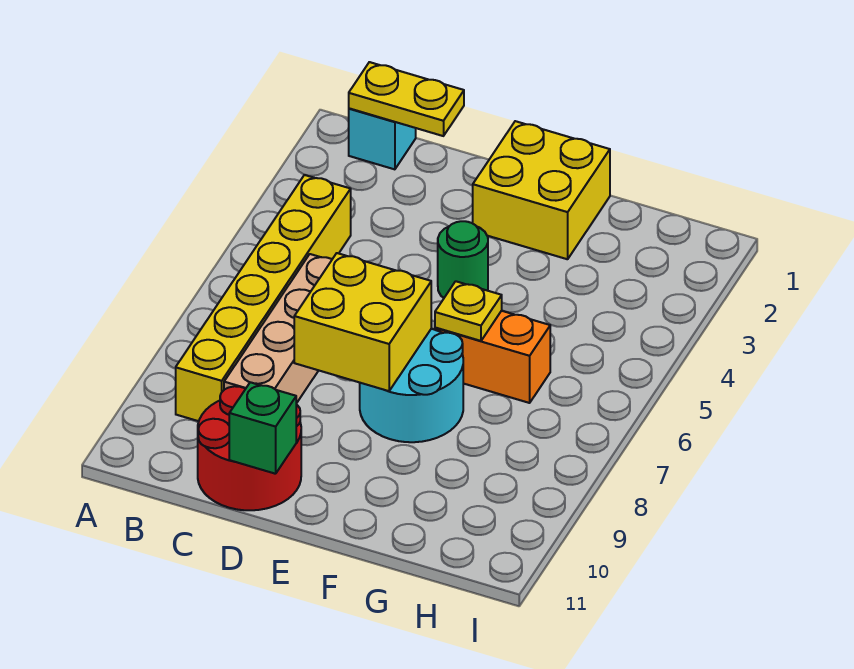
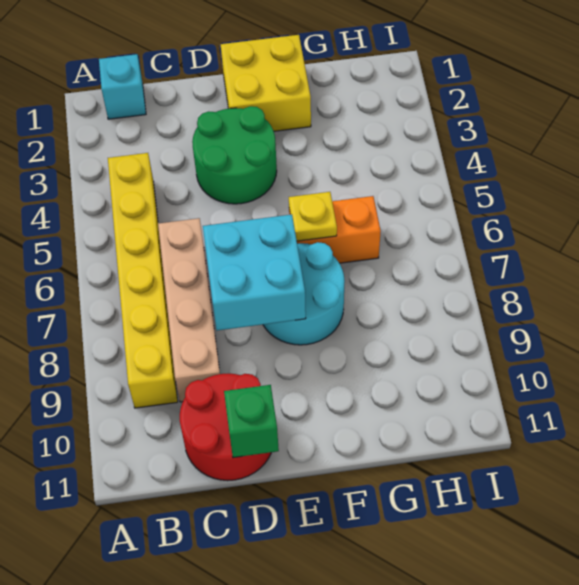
yellow 1x2 plate [349,62,464,136] -> none
yellow 2x2 brick [294,253,431,391] -> cyan 2x2 brick [203,215,306,331]
green 1x1 round brick [438,221,488,298] -> green 2x2 round brick [192,106,277,204]

